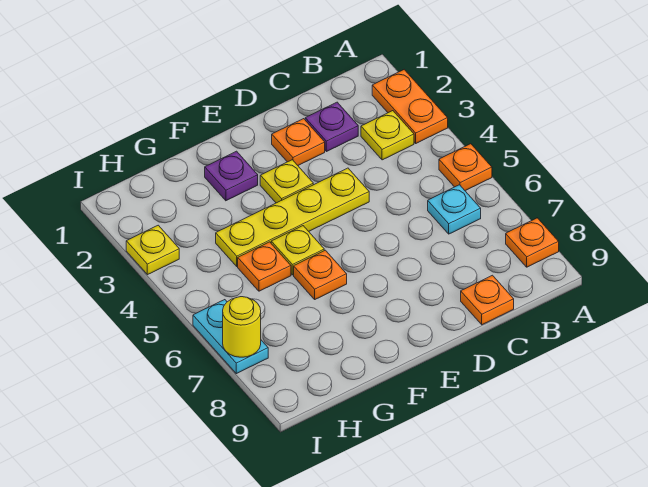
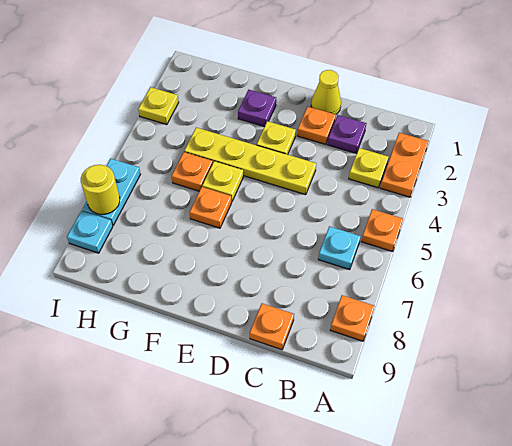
none -> yellow 1x1 cone [311,70,341,114]
none -> cyan 1x1 plate [67,211,113,253]

